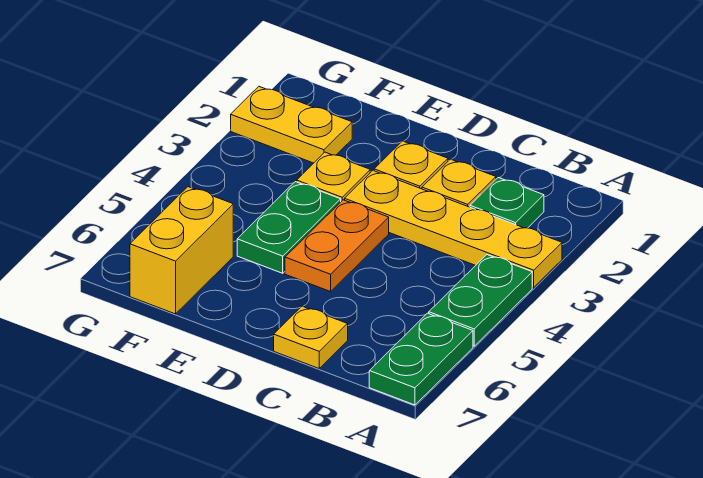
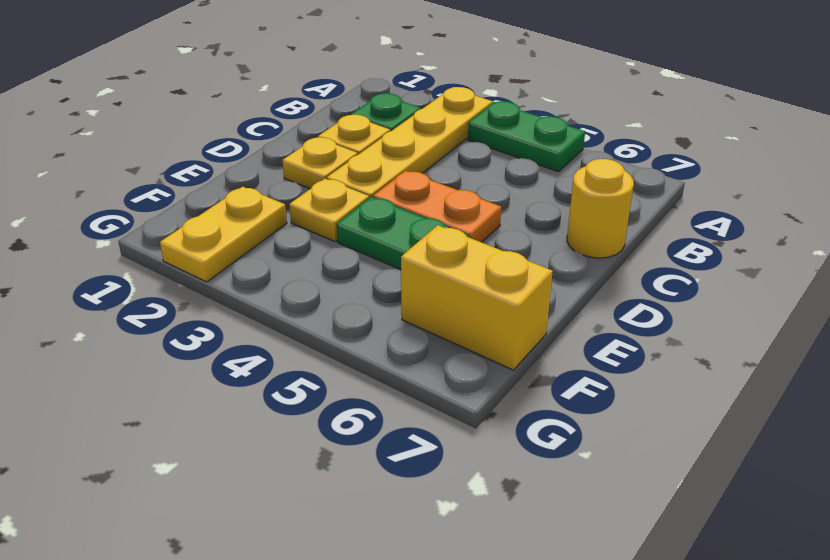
green 1x2 plate [369,313,473,405] -> none
yellow 1x1 plate [274,306,348,368] -> yellow 1x1 round brick [567,159,634,258]

